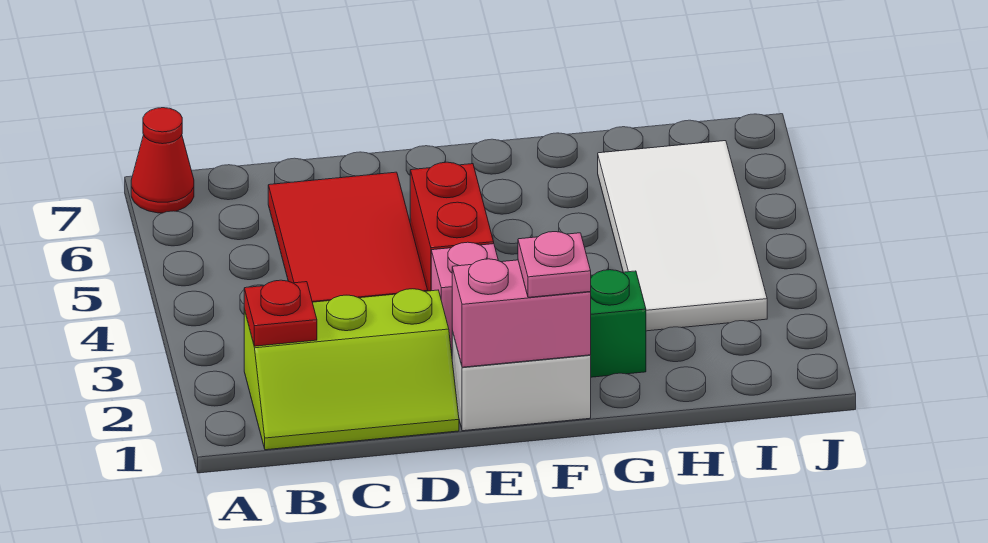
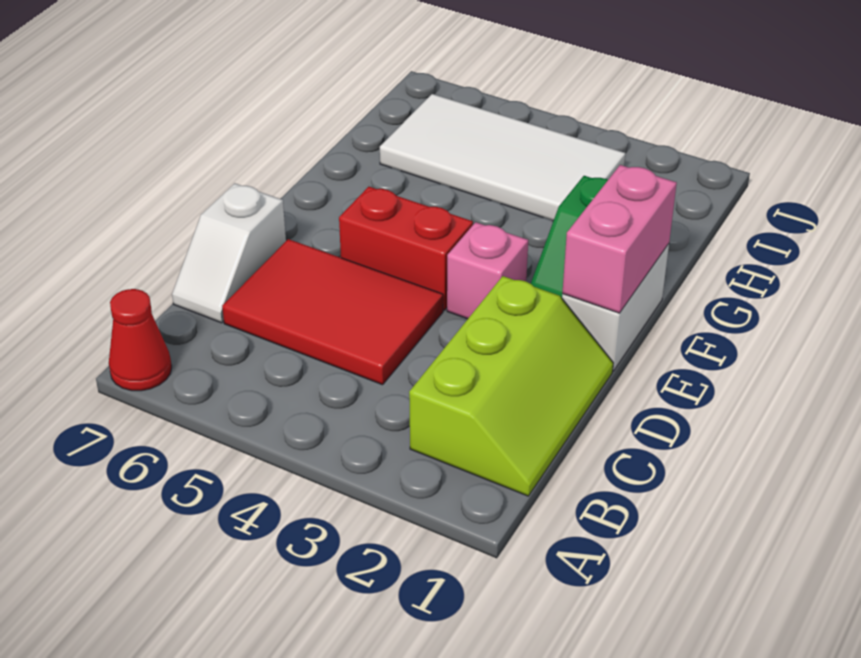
red 1x1 plate [244,280,317,346] -> none
none -> white 1x2 slope [172,183,286,323]
pink 1x1 plate [518,232,591,297] -> none

